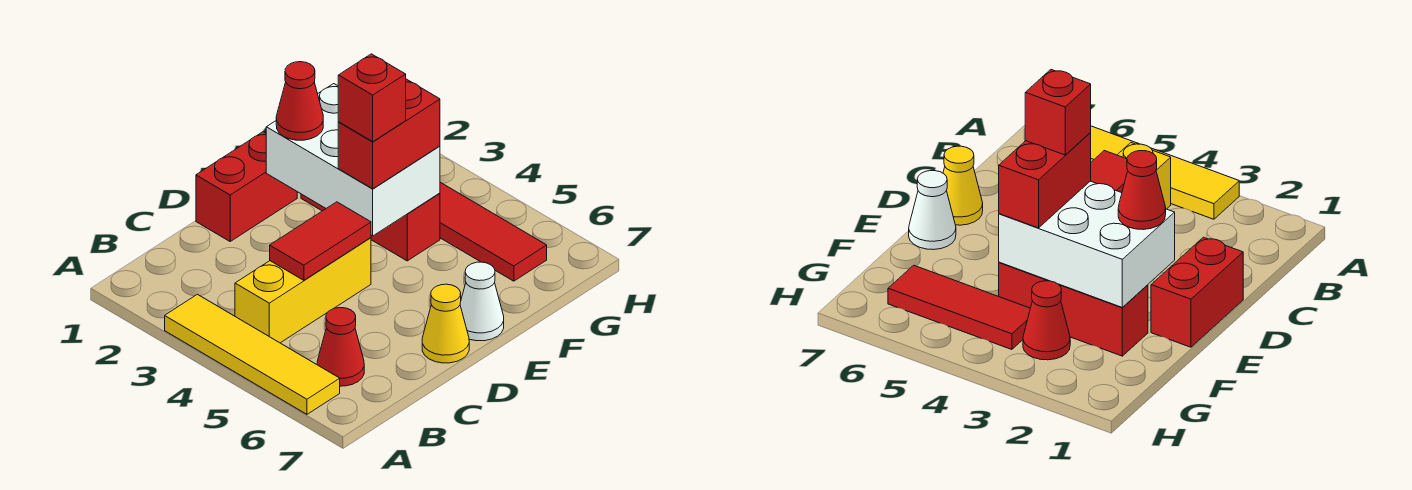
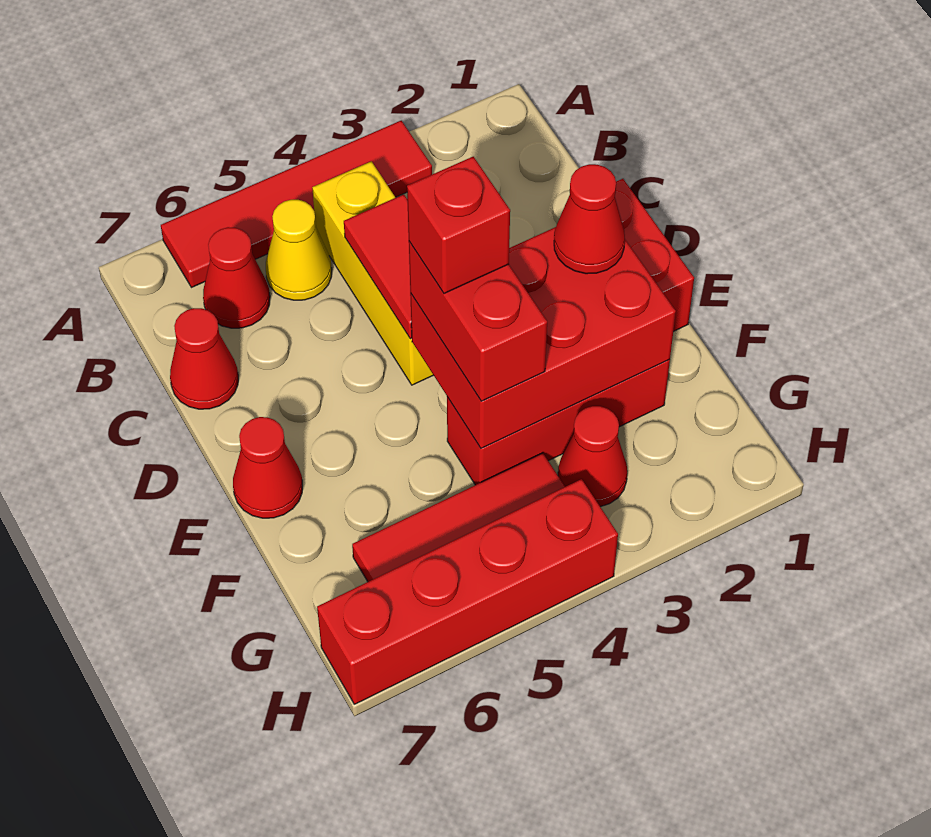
yellow 1x4 tile [165,294,340,414] -> red 1x4 tile [161,121,432,288]
none -> red 1x1 cone [170,308,238,409]
yellow 1x1 cone [422,284,469,363] -> yellow 1x1 cone moved to [266,200,332,300]
white 2x3 brick [266,84,440,236] -> red 2x3 brick [410,227,676,448]
white 1x1 cone [460,262,504,341] -> red 1x1 cone [233,417,302,518]
none -> red 1x4 brick [317,479,618,704]

